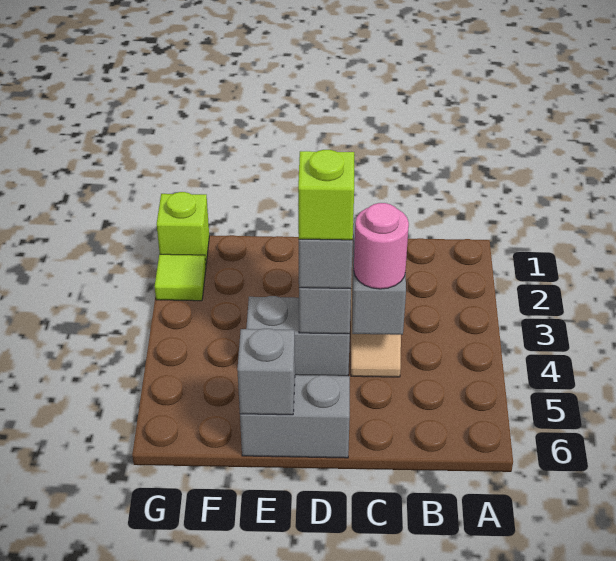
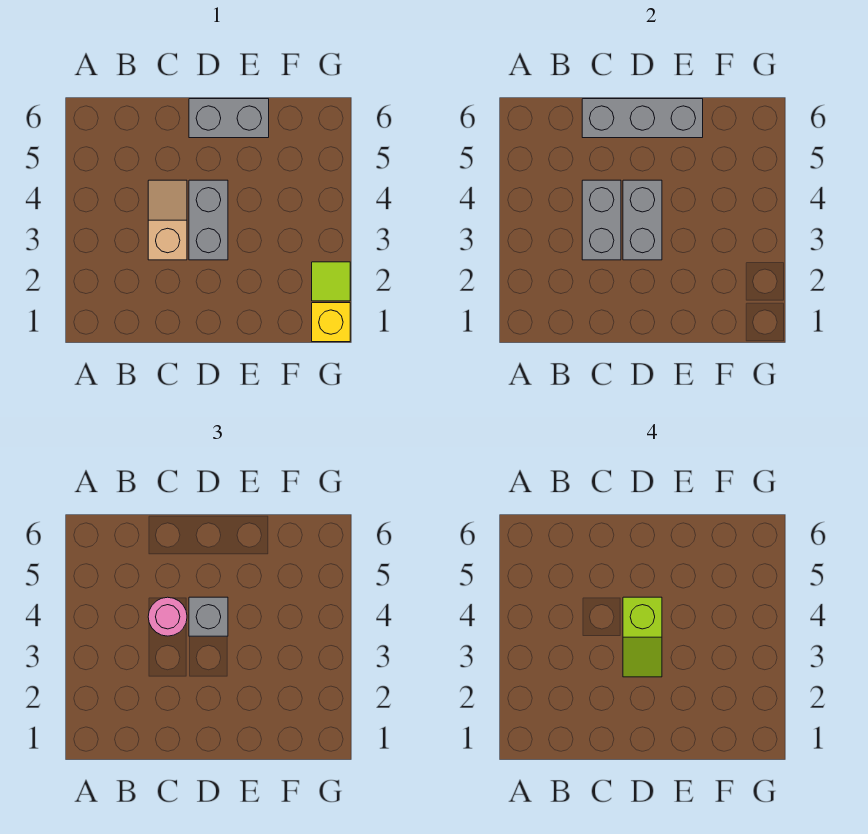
grey 1x2 brick [246,296,350,376] -> grey 1x2 brick turned to [189,180,228,260]
grey 1x1 brick [237,329,295,415] -> grey 1x3 brick [582,99,703,138]
lime 1x1 brick [157,192,209,263] -> yellow 1x1 brick [312,303,350,342]

